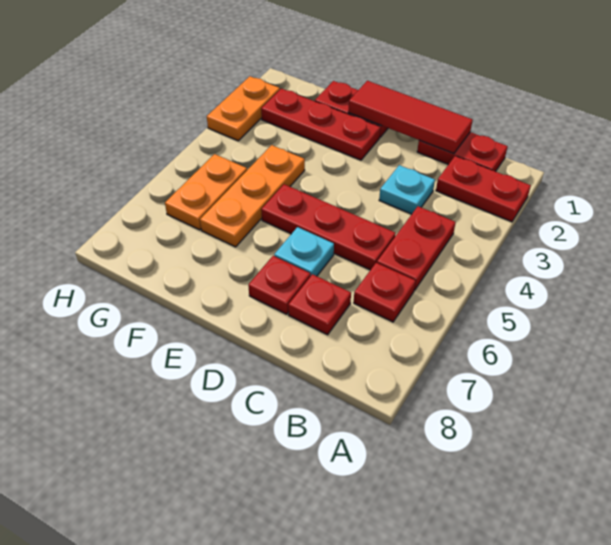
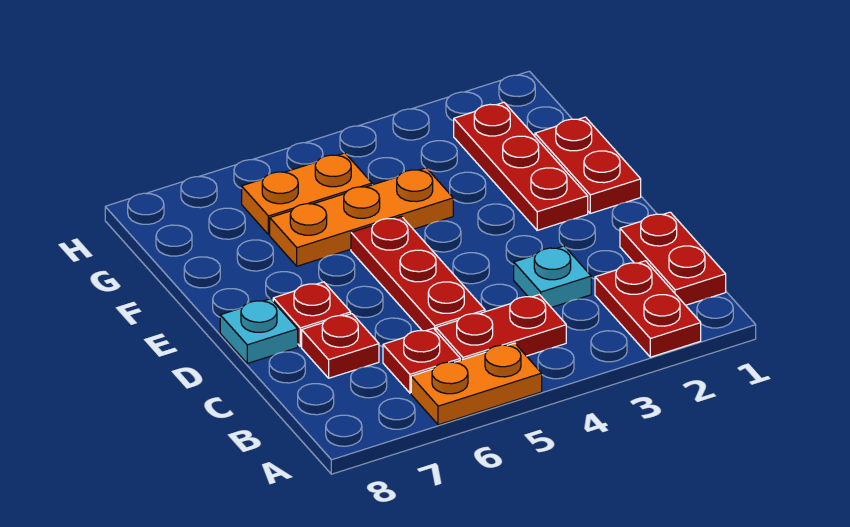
red 1x3 tile [348,81,473,154] -> none
cyan 1x1 plate [274,227,334,276] -> cyan 1x1 plate moved to [220,299,298,363]
orange 1x2 plate [207,76,280,141] -> orange 1x2 plate moved to [411,343,542,425]

